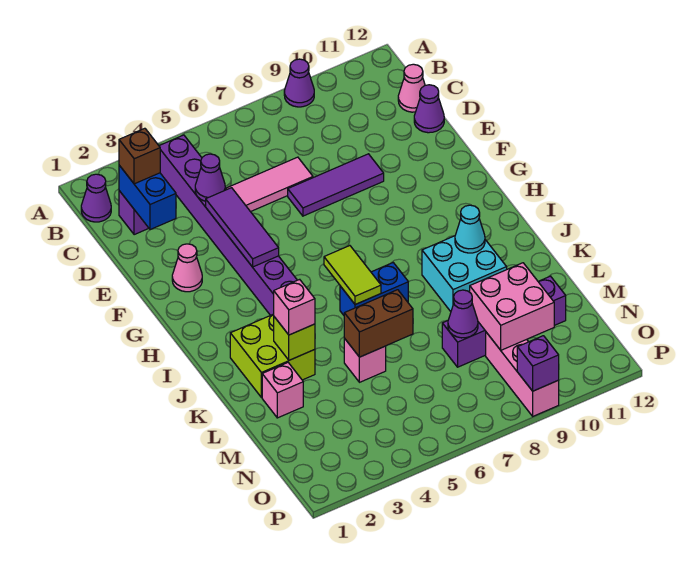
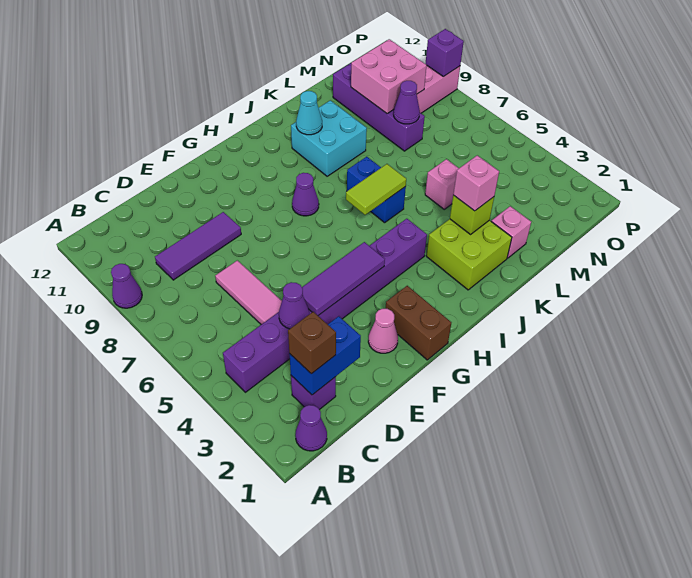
pink 1x1 cone [398,64,425,112] -> none
purple 1x1 cone [414,85,444,133] -> purple 1x1 cone moved to [292,173,319,216]
purple 1x3 tile [288,154,384,216] -> purple 1x3 tile turned to [155,212,241,280]
brown 1x2 brick [344,290,413,357] -> brown 1x2 brick moved to [385,286,451,360]

